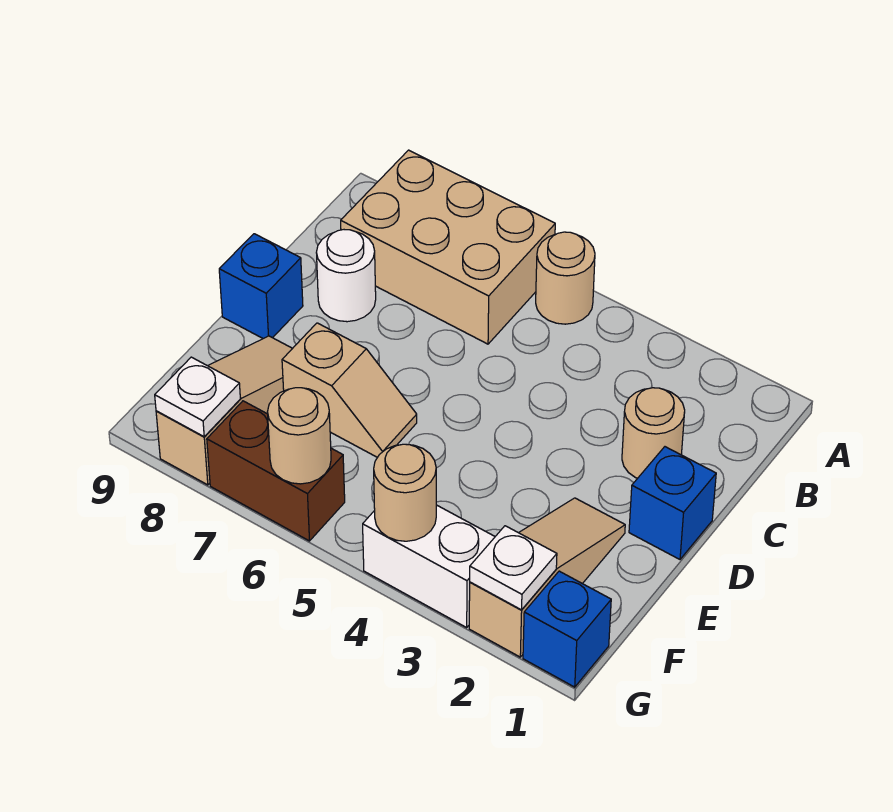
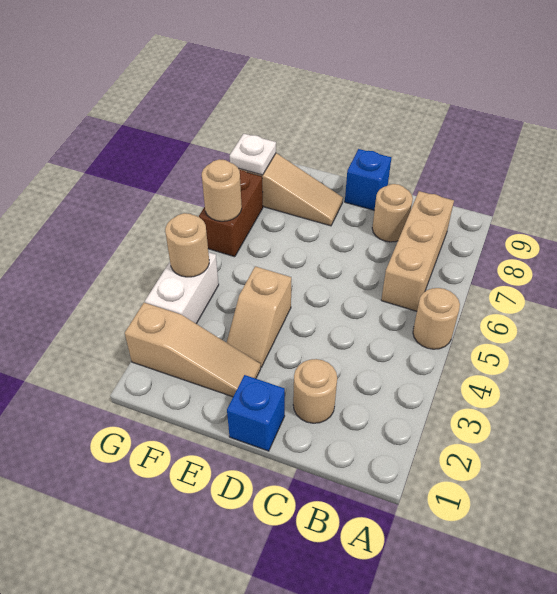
tan 2x3 brick [341,150,555,344] -> tan 1x3 brick [381,191,454,311]
white 1x1 round brick [316,230,376,322] -> tan 1x1 round brick [372,184,413,242]
tan 1x2 slope [282,323,417,457] -> tan 1x2 slope moved to [227,266,291,367]
blue 1x1 brick [523,571,611,687] -> none
white 1x1 plate [470,526,557,610] -> none

